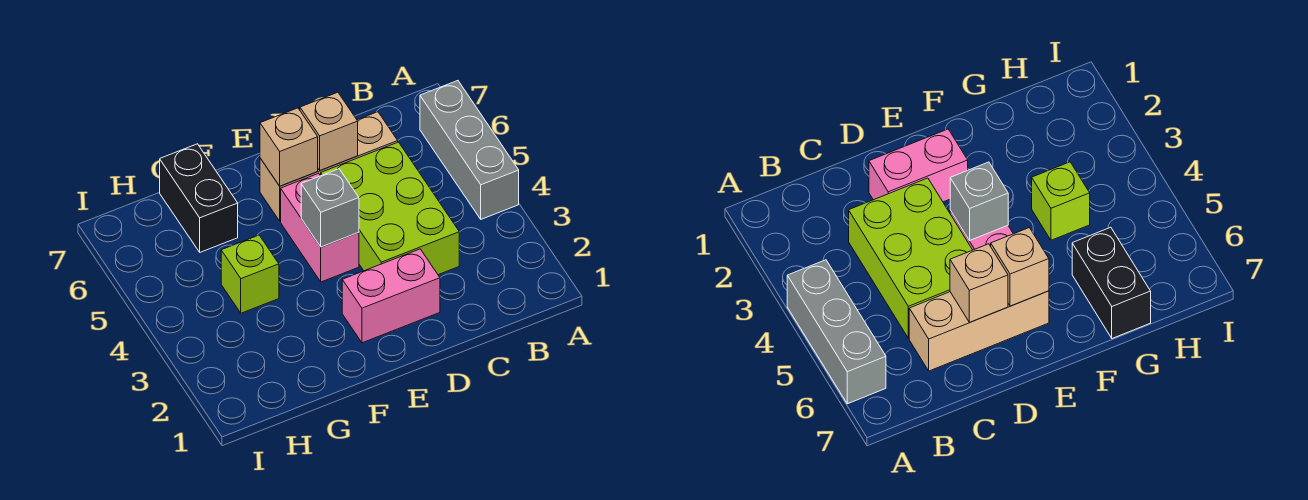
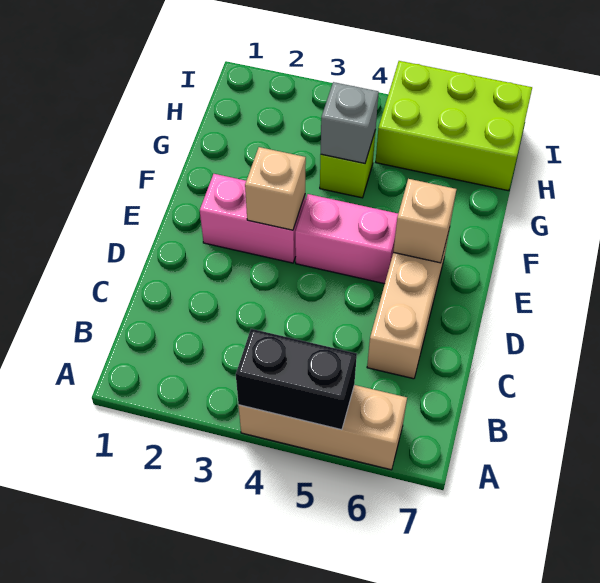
grey 1x3 brick [420,81,519,219] -> tan 1x3 brick [239,385,407,470]
lime 2x3 brick [321,142,459,275] -> lime 2x3 brick moved to [376,61,532,191]
pink 1x2 brick [342,249,440,343] -> pink 1x2 brick turned to [200,174,305,263]
tan 1x1 brick [300,92,358,171] -> tan 1x1 brick moved to [245,147,306,230]
grey 1x1 brick [301,169,359,247] -> grey 1x1 brick moved to [321,82,379,164]
black 1x2 brick [160,144,238,252] -> black 1x2 brick moved to [236,329,357,430]

